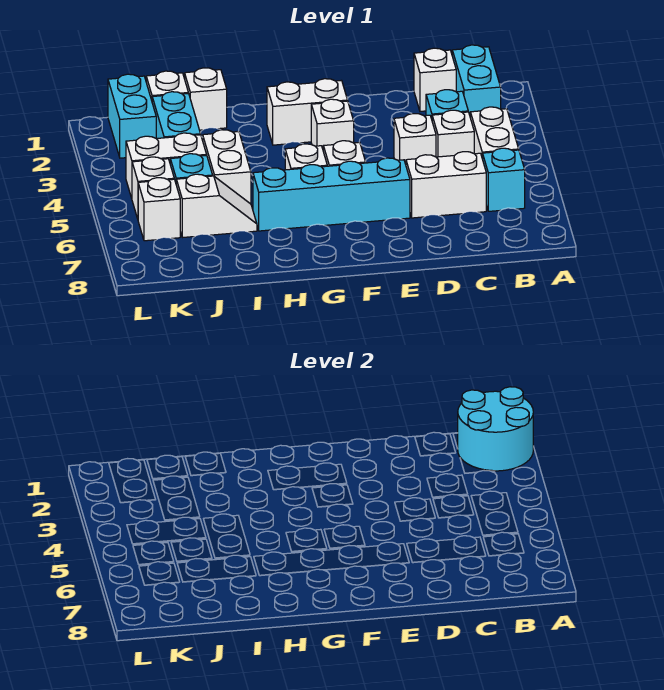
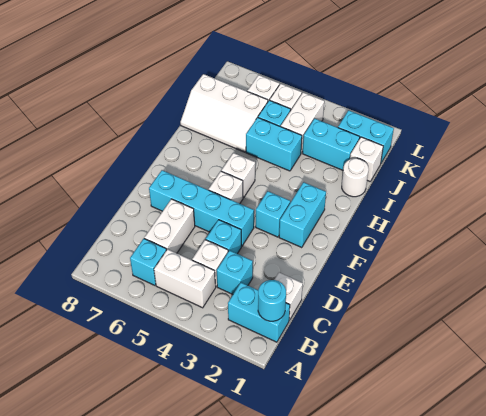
cyan 2x2 round brick [457,387,533,471] -> cyan 1x1 round brick [258,280,286,321]
white 1x1 brick [394,114,436,164] -> cyan 1x1 brick [206,220,241,254]
cyan 1x4 brick [253,158,410,231] -> cyan 1x4 brick turned to [149,170,254,246]
white 1x2 brick [267,79,348,145] -> cyan 1x2 brick [279,182,326,248]
white 1x1 brick [311,99,354,149] -> cyan 1x1 brick [256,191,290,237]
white 1x1 brick [185,68,227,130] -> white 1x1 round brick [342,158,369,197]
white 1x2 brick [203,130,251,204] -> cyan 1x2 brick [246,117,302,171]
white 1x2 slope [176,174,257,238] -> white 2x3 slope [180,74,268,152]

